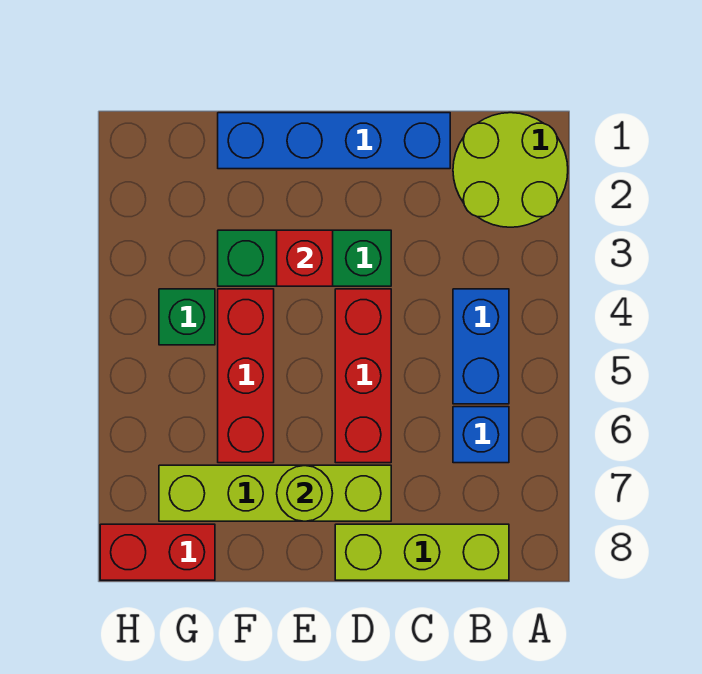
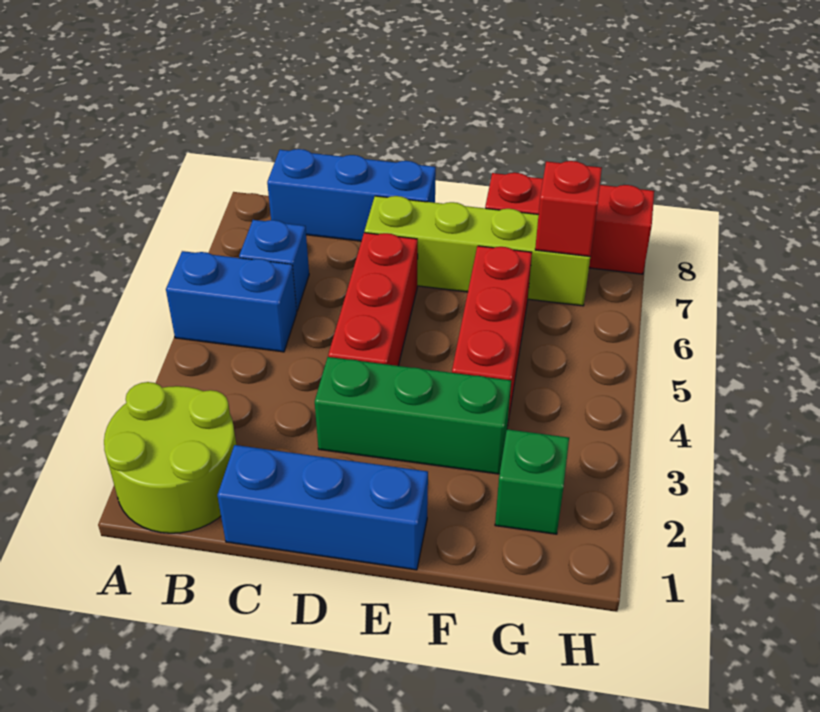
blue 1x2 brick [453,289,509,404] -> blue 1x2 brick turned to [166,251,297,352]
lime 1x3 brick [335,524,509,580] -> blue 1x3 brick [267,149,436,241]
blue 1x4 brick [218,113,450,169] -> blue 1x3 brick [217,445,428,570]
red 1x1 brick [277,230,333,286] -> red 1x1 brick moved to [535,161,602,256]
lime 1x1 round brick [277,466,333,521] -> none
green 1x1 brick [159,289,215,345] -> green 1x1 brick moved to [495,429,569,534]
red 1x2 brick [100,524,215,580] -> red 1x3 brick [485,173,654,274]

